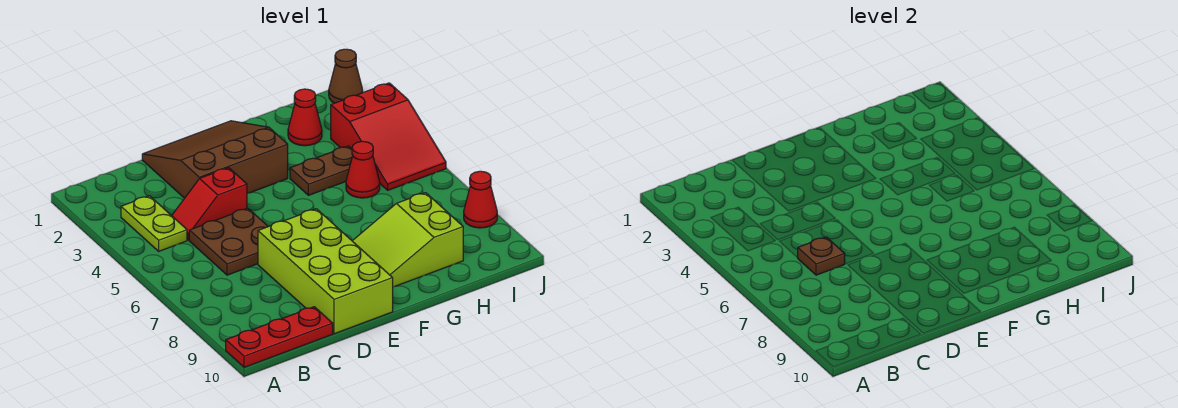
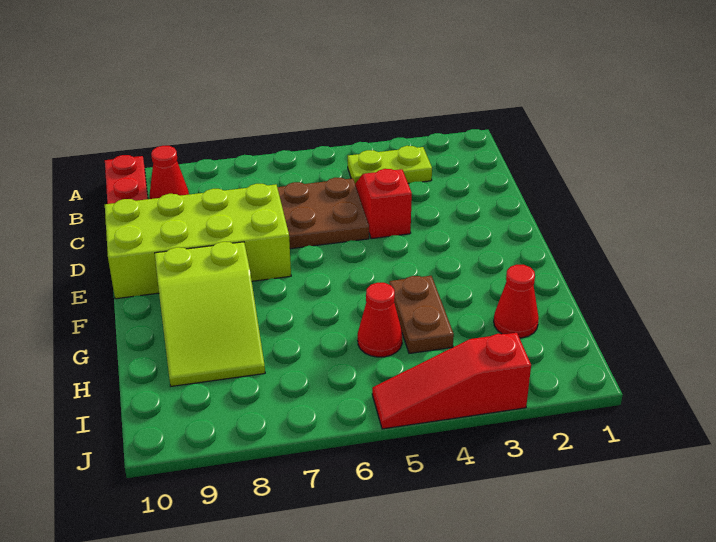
brown 1x1 plate [798,237,845,275] -> none
brown 3x3 slope [142,121,288,198] -> none
lime 2x3 slope [353,193,463,287] -> lime 2x3 slope turned to [155,242,265,386]
red 2x3 slope [331,83,446,190] -> red 1x3 slope [372,333,531,429]
brown 1x1 cone [329,49,363,103] -> none
red 1x1 cone [464,171,497,228] -> red 1x1 cone moved to [149,146,189,199]

